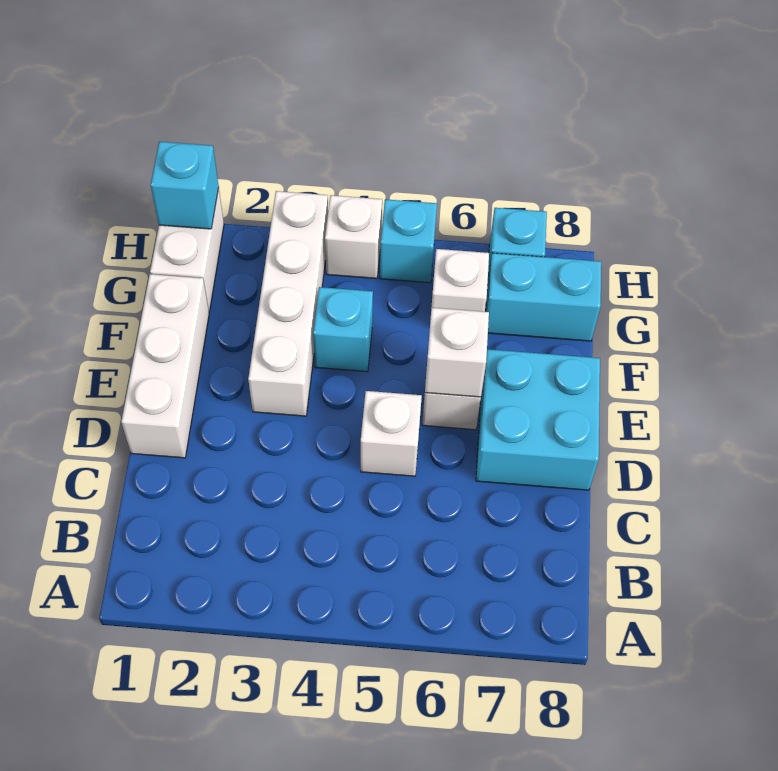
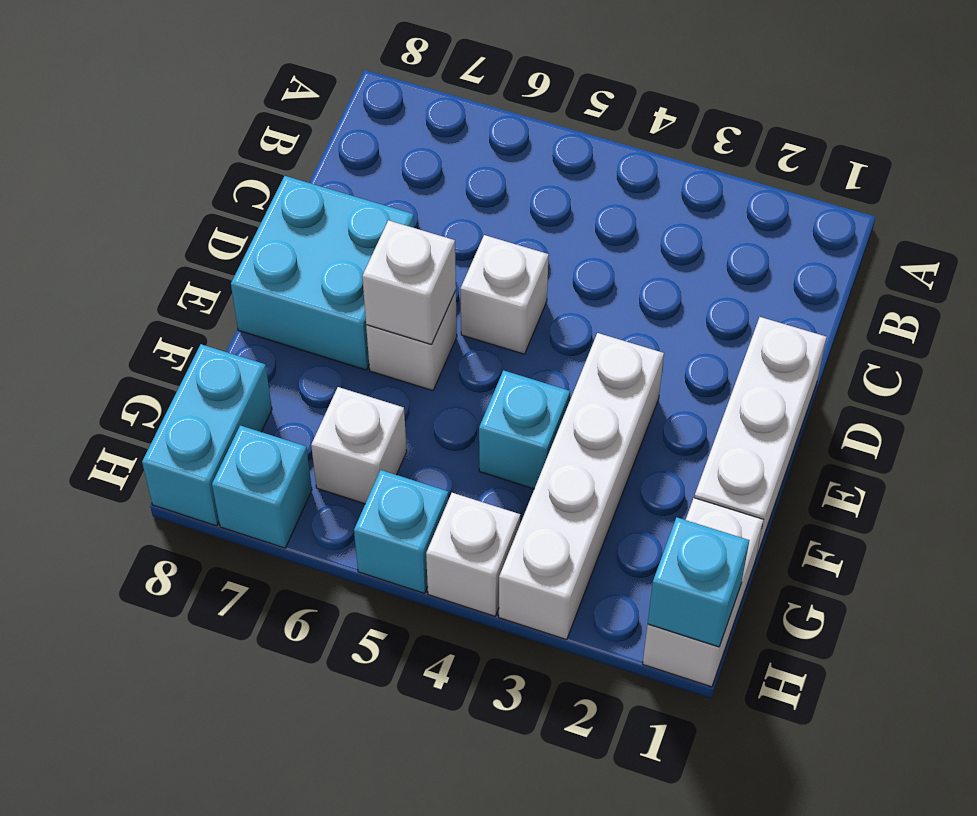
cyan 1x2 brick [486,253,601,341] -> cyan 1x2 brick turned to [142,344,272,526]

